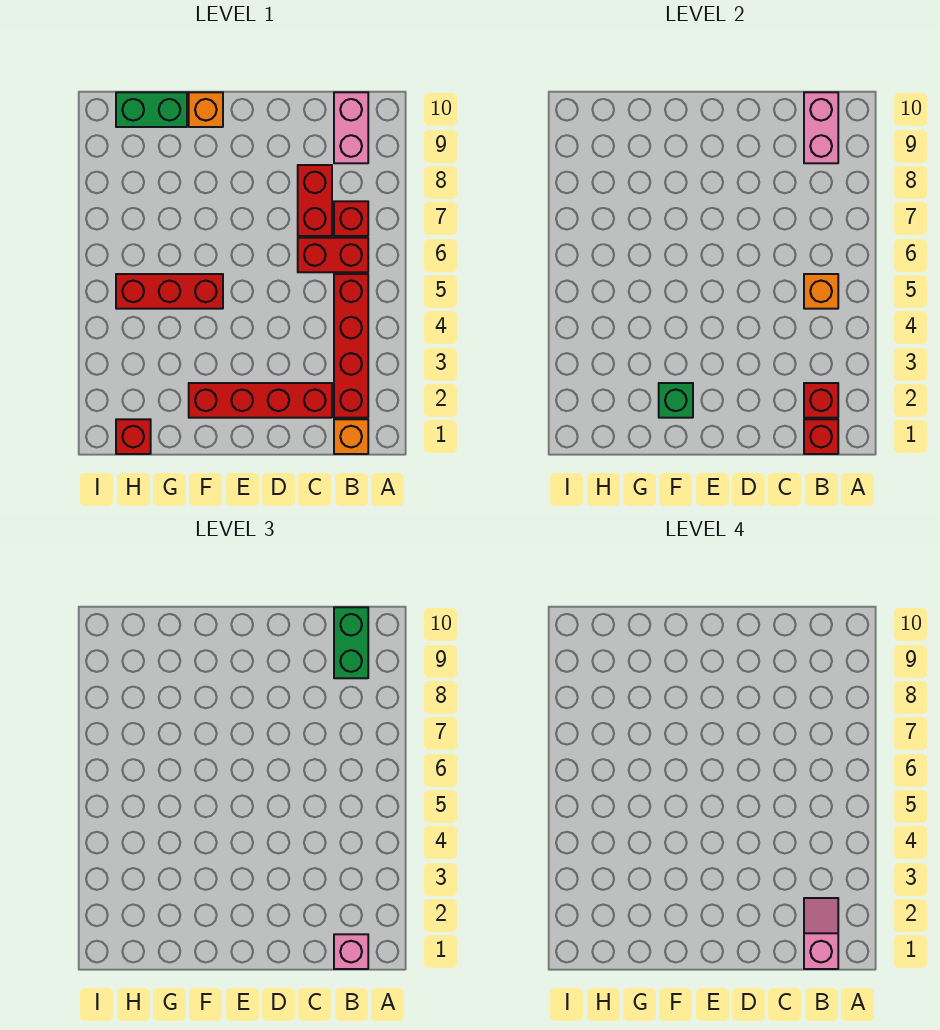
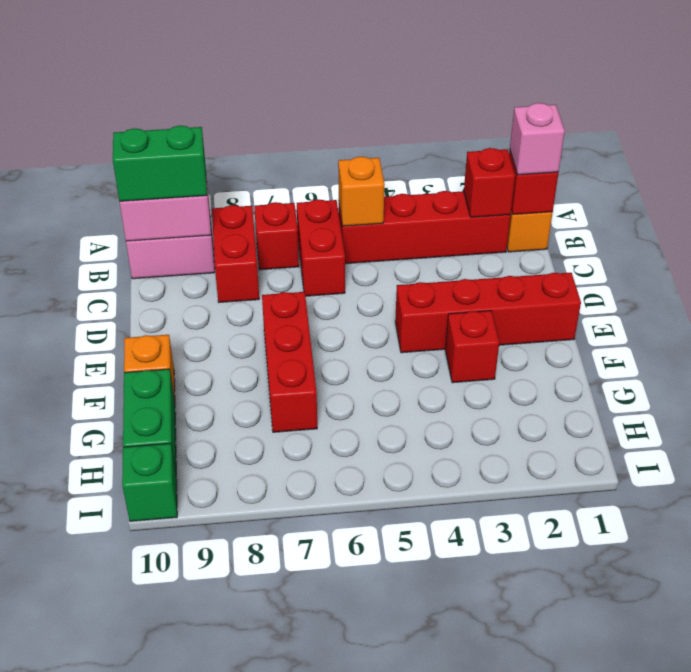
pink 1x2 slope [804,898,838,969] -> none
red 1x4 brick [189,383,332,418] -> red 1x4 brick turned to [395,273,581,353]
red 1x2 brick [298,165,332,236] -> red 1x2 brick turned to [212,205,259,302]
green 1x1 brick [659,383,693,418] -> green 1x1 brick moved to [122,443,177,521]
red 1x3 brick [116,274,223,309] -> red 1x3 brick moved to [262,292,317,432]
red 1x1 brick [116,419,151,454] -> red 1x1 brick moved to [445,311,499,383]

